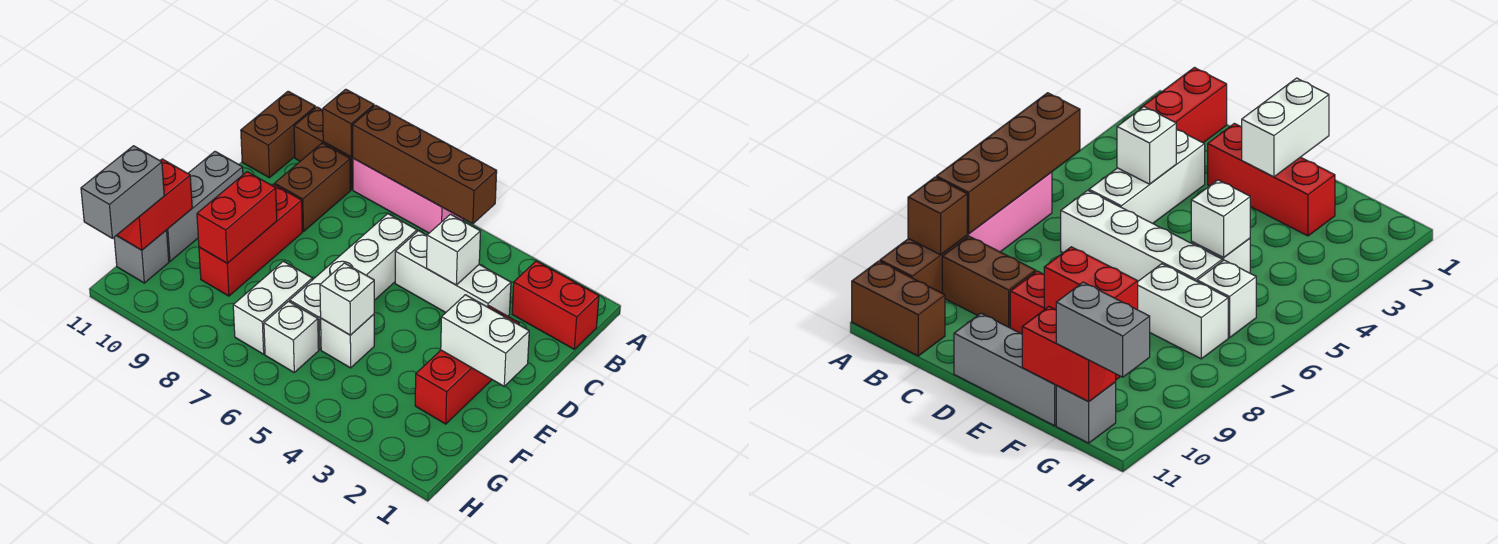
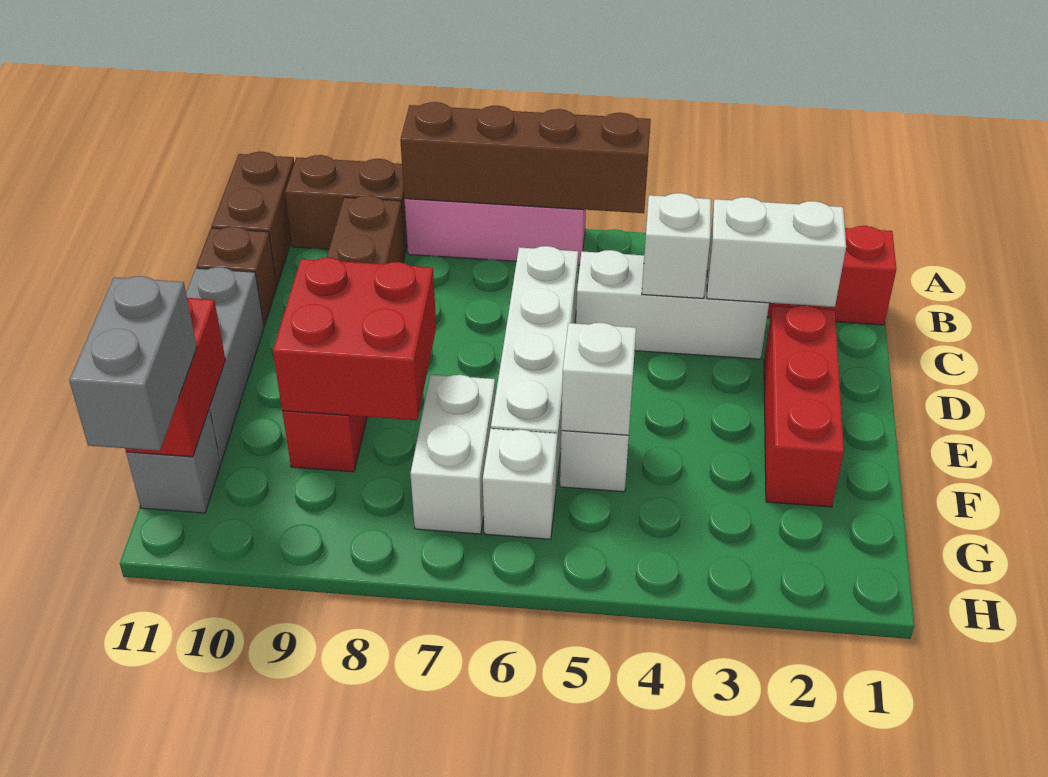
brown 1x1 brick [323,89,374,157] -> brown 1x1 brick moved to [196,226,277,326]
white 1x2 brick [441,295,529,386] -> white 1x2 brick moved to [707,197,846,307]
red 1x2 brick [197,172,277,263] -> red 2x2 brick [273,258,436,420]

